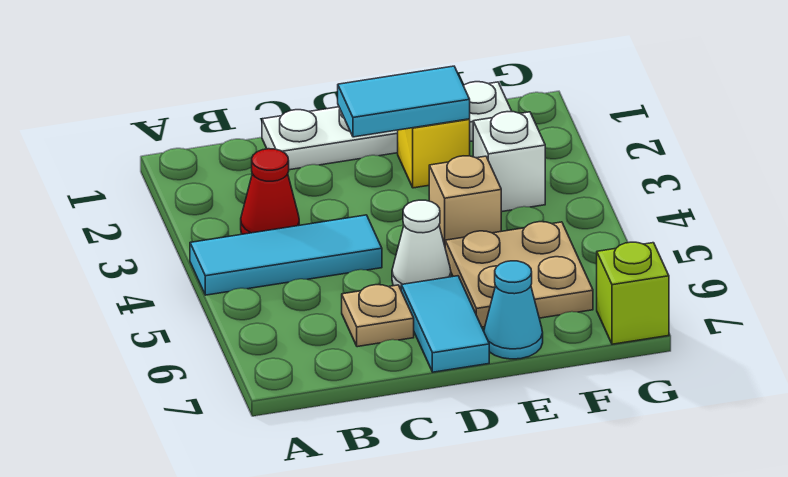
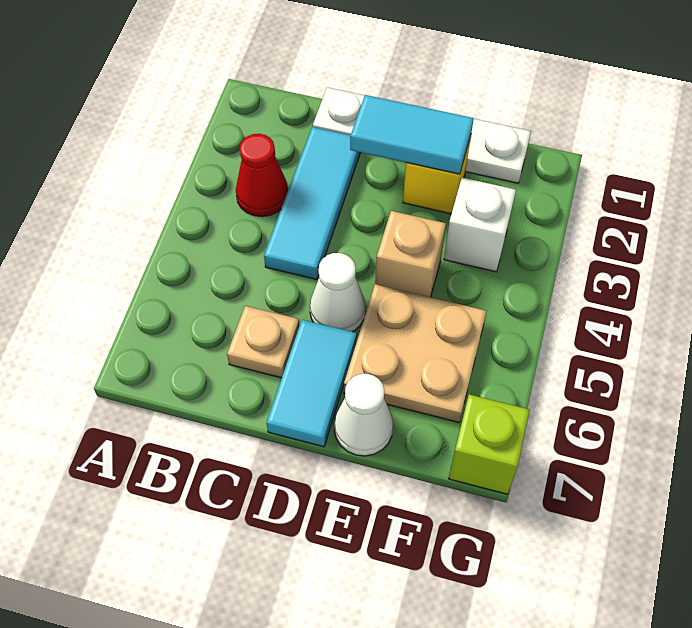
cyan 1x3 tile [190,215,382,295] -> cyan 1x3 tile turned to [264,127,361,280]
cyan 1x1 cone [484,261,543,359] -> white 1x1 cone [334,374,393,456]

